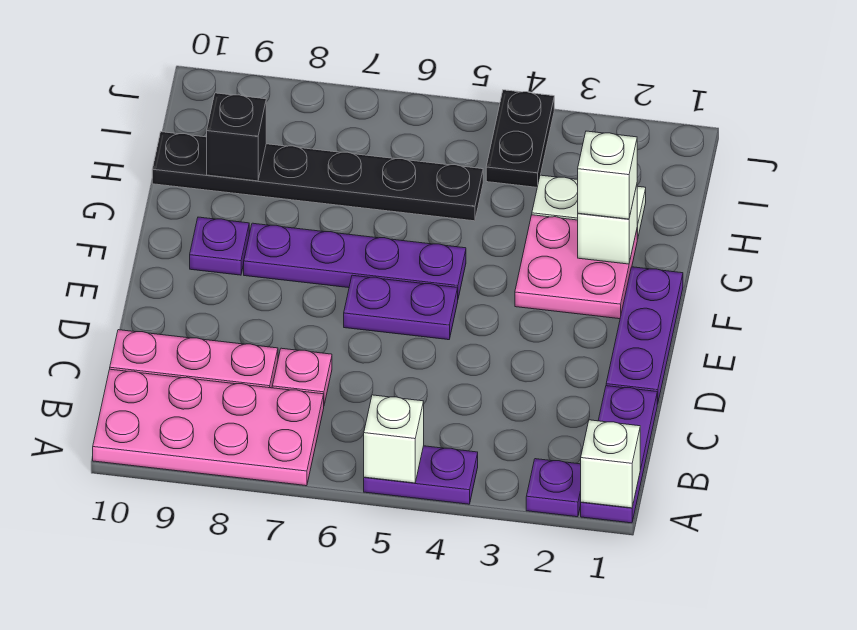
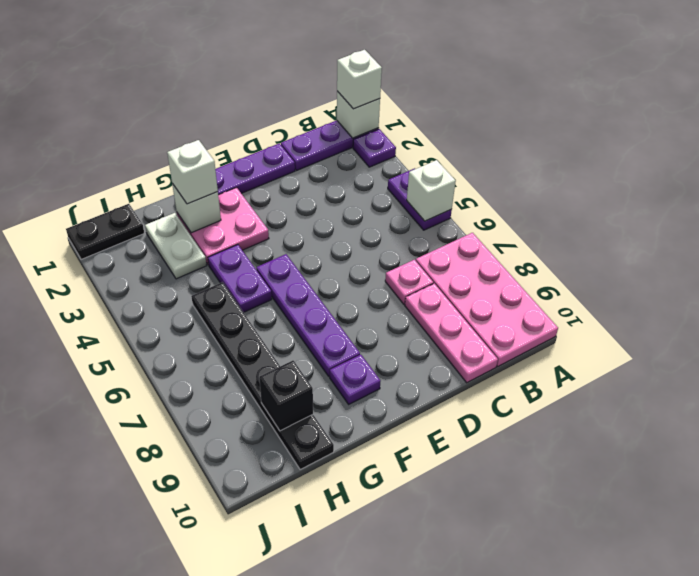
none -> white 1x1 brick [337,50,382,109]
purple 1x2 plate [344,275,458,340] -> purple 1x2 plate moved to [208,245,272,312]
black 1x2 plate [486,90,554,187] -> black 1x2 plate moved to [66,204,144,260]

